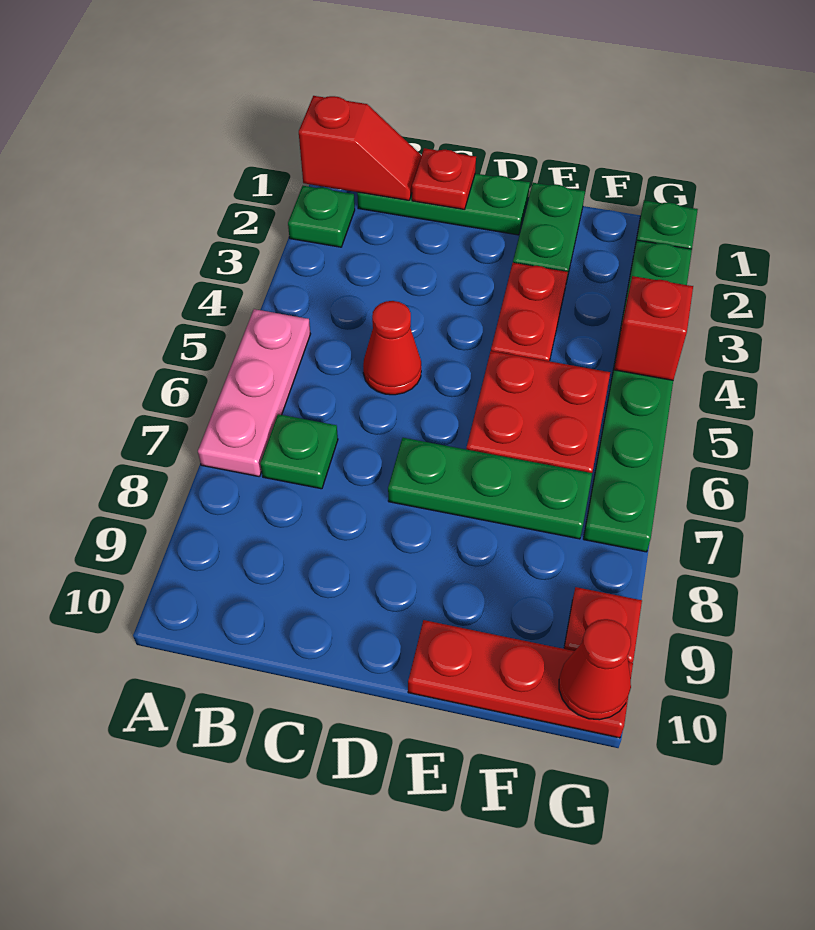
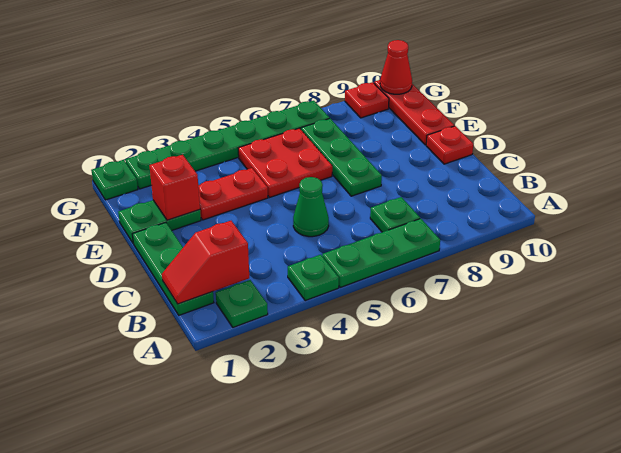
red 1x2 slope [299,96,421,200] -> red 1x2 slope turned to [162,221,249,304]
none -> green 1x1 plate [288,255,339,301]
pink 1x3 plate [198,309,310,477] -> green 1x3 plate [322,219,440,287]
red 1x1 plate [412,148,476,210] -> red 1x1 plate moved to [426,126,473,164]
red 1x1 cone [363,301,421,395] -> green 1x1 cone [293,177,329,237]
red 1x1 brick [614,276,693,380] -> red 1x1 brick moved to [149,155,200,220]

